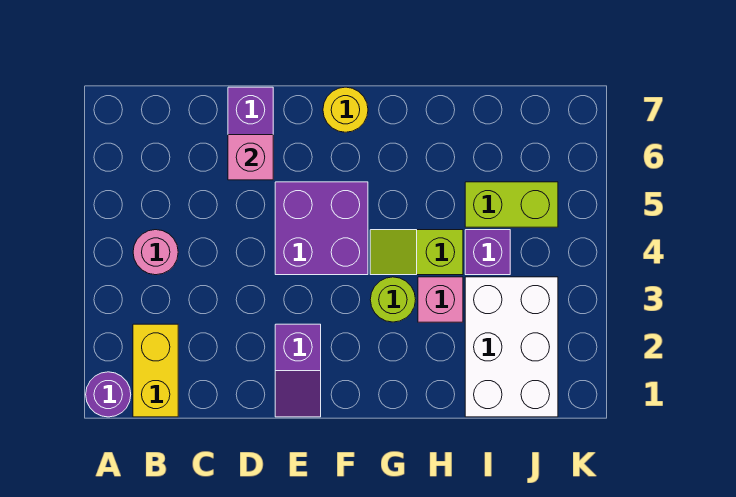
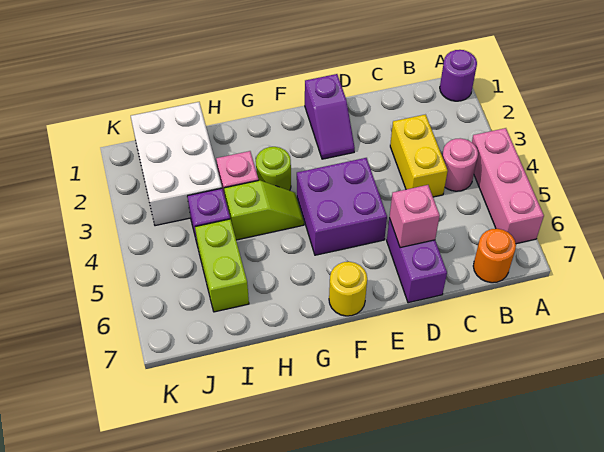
none -> pink 1x3 brick [472,128,544,244]
yellow 1x2 brick [133,324,178,417] -> yellow 1x2 brick moved to [390,115,448,197]
none -> orange 1x1 round brick [473,229,516,283]
purple 1x2 slope [275,324,321,417] -> purple 1x2 slope turned to [305,74,355,159]
lime 1x2 brick [465,182,558,227] -> lime 1x2 brick turned to [195,219,249,312]

